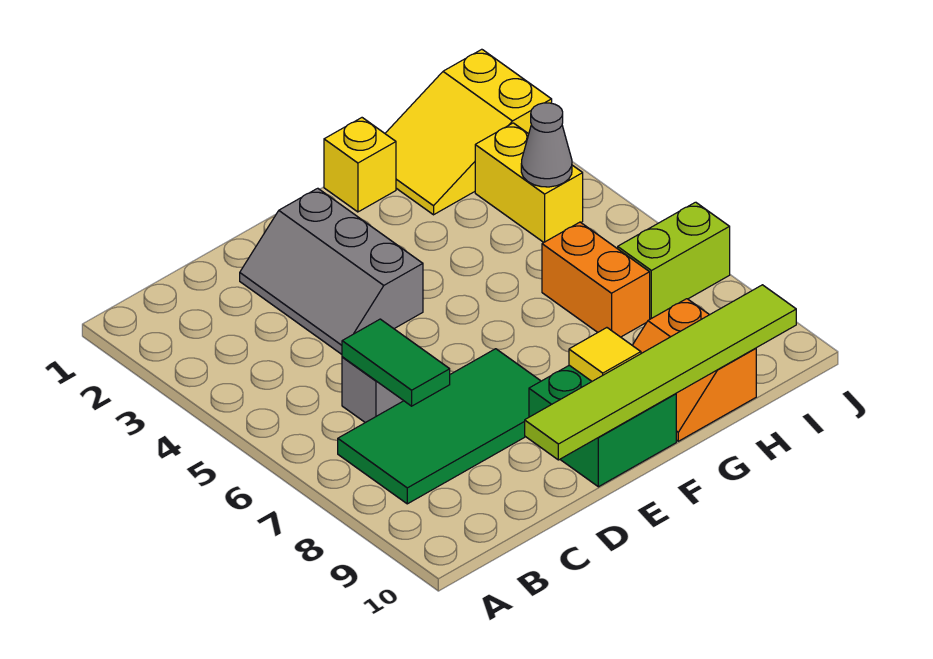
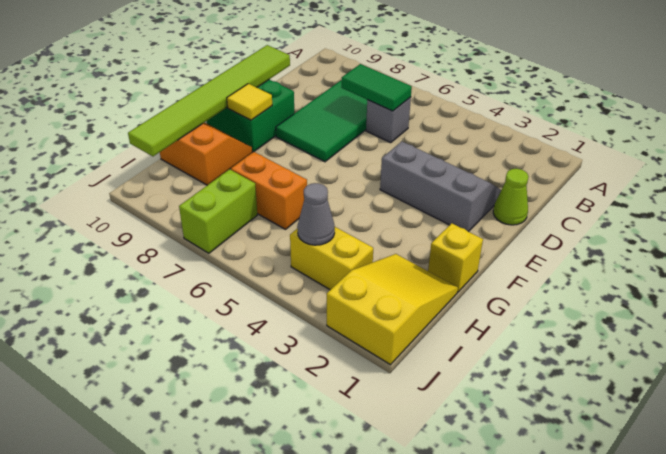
none -> lime 1x1 cone [493,169,529,225]

